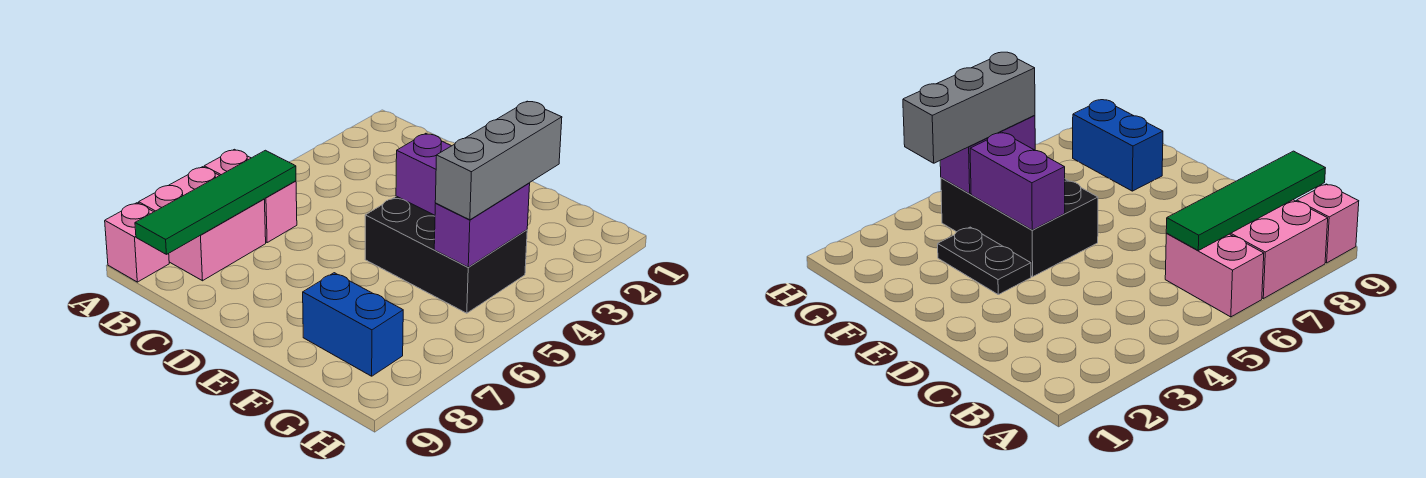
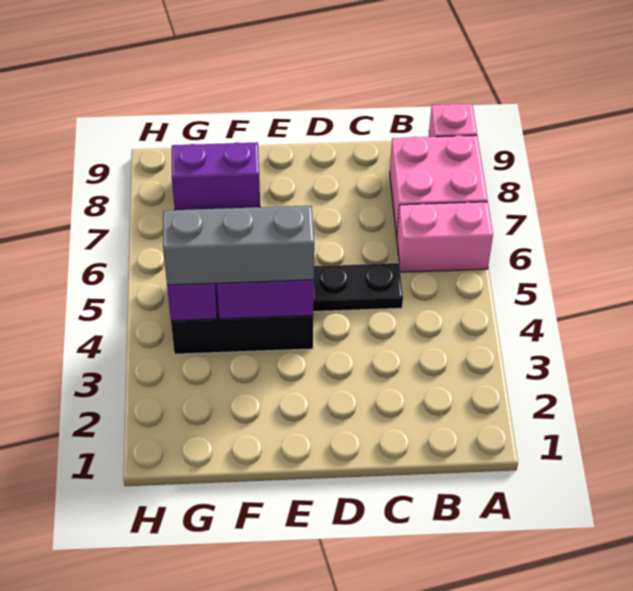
green 1x4 tile [135,150,296,254] -> none
black 1x2 plate [938,227,1031,295] -> black 1x2 plate moved to [313,263,403,312]
blue 1x2 brick [303,273,403,376] -> purple 1x2 brick [172,142,260,210]
grey 1x3 brick [435,101,562,220] -> grey 1x3 brick turned to [163,206,314,285]

